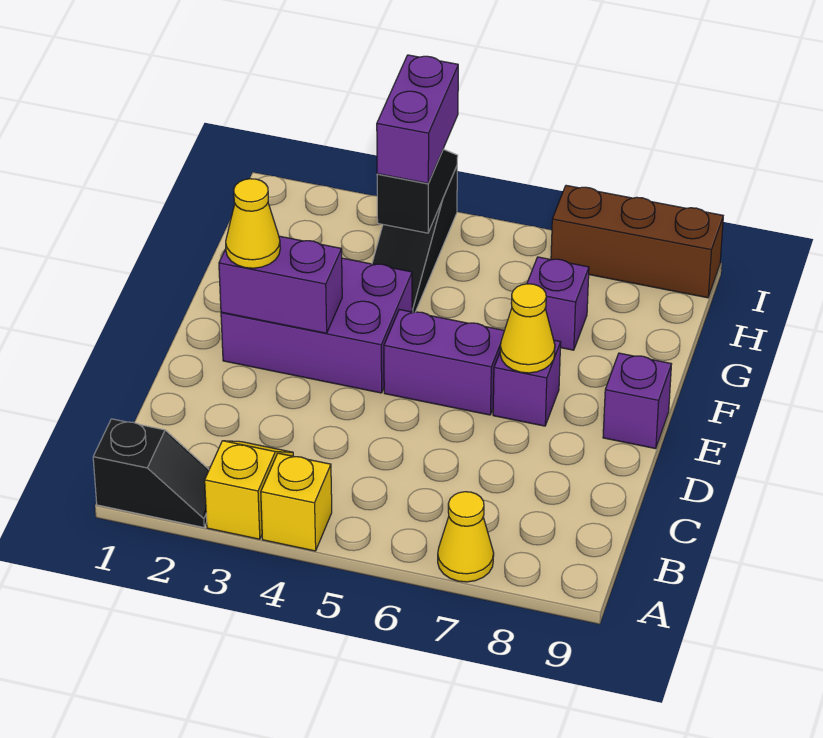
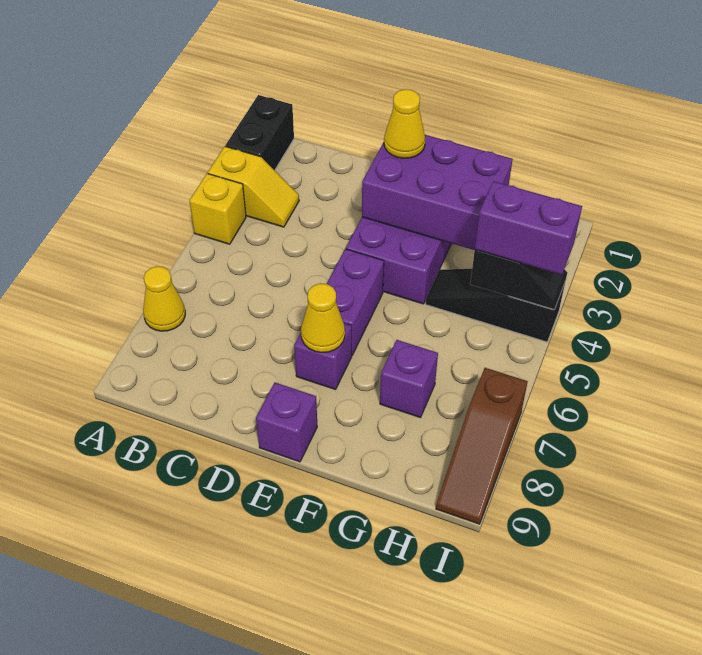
black 1x2 slope [93,419,209,527] -> black 1x2 brick [226,95,294,170]
purple 1x2 brick [219,236,342,333] -> purple 2x3 brick [362,135,513,250]
brown 1x3 brick [551,185,723,298] -> brown 1x3 slope [436,368,528,524]

